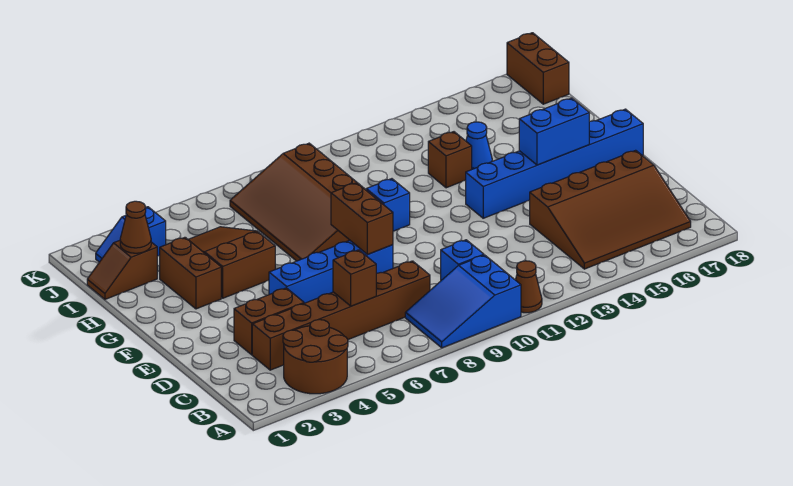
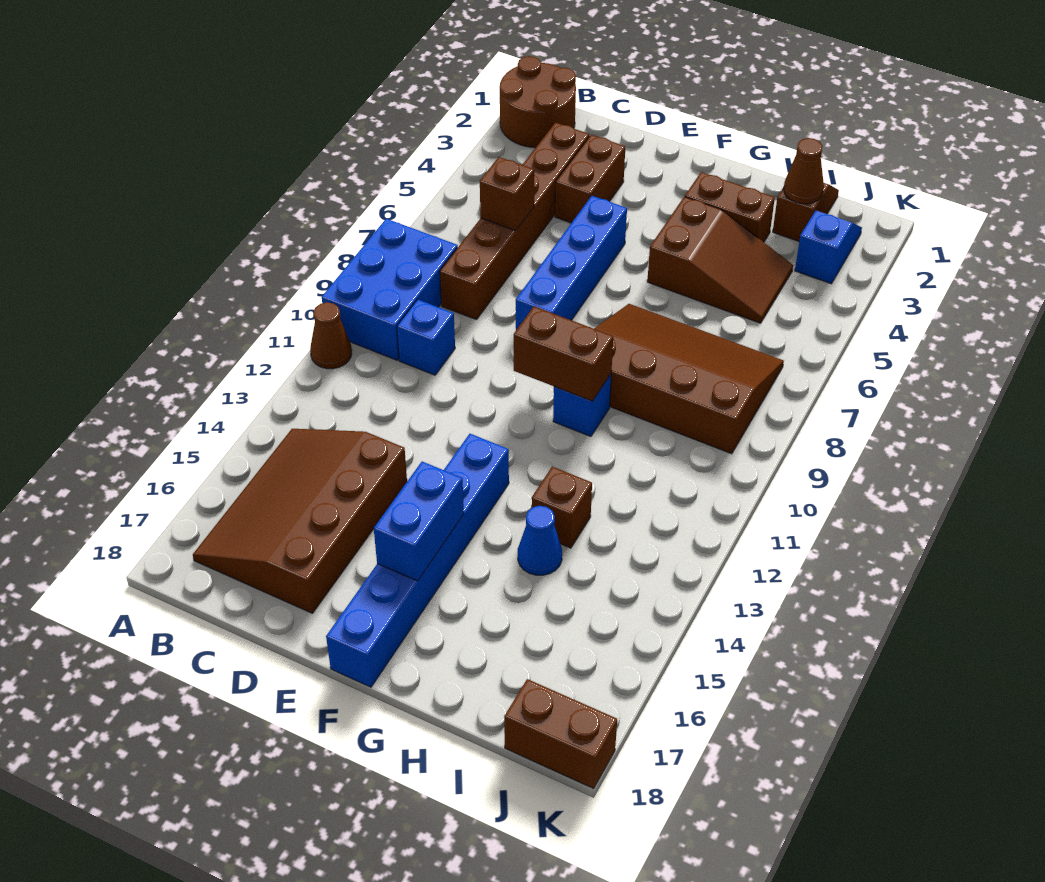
brown 2x2 round brick [283,320,348,394] -> brown 2x2 round brick moved to [500,56,576,148]
blue 2x3 slope [405,255,521,348] -> blue 2x3 brick [322,219,458,360]
brown 1x2 brick [331,183,393,254] -> brown 1x2 brick moved to [514,306,613,401]

